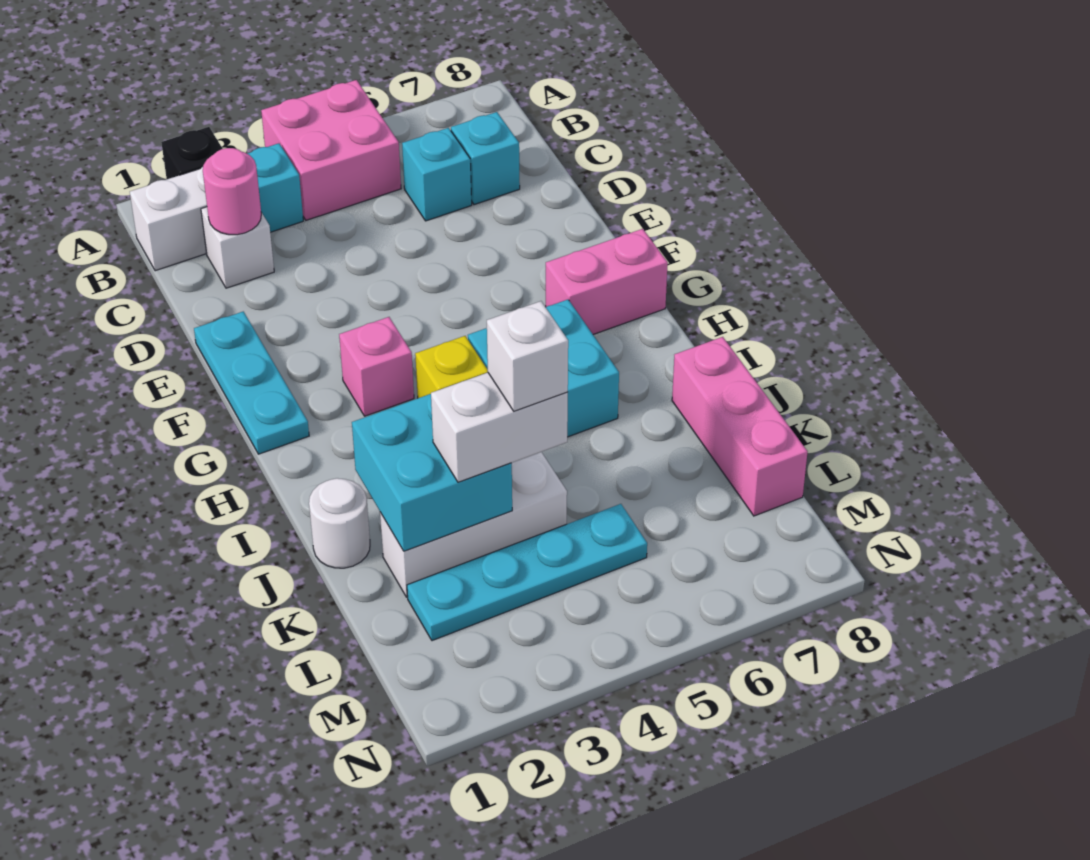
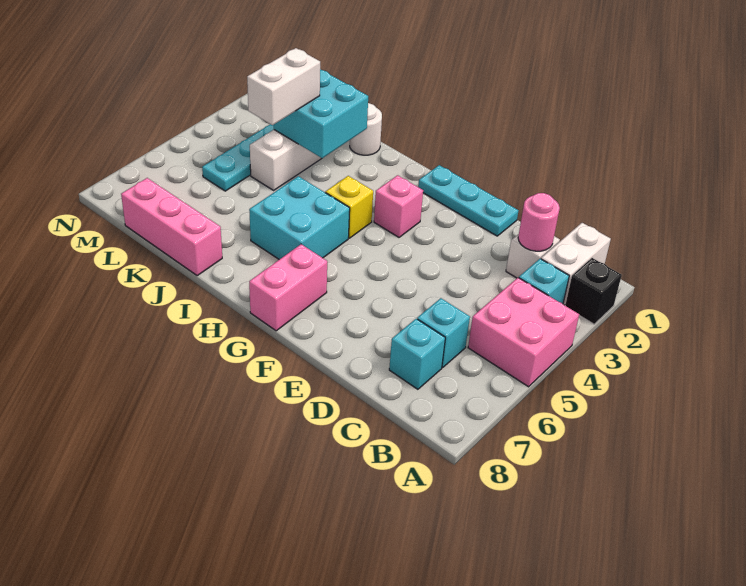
white 1x1 brick [487,301,568,411] -> none

